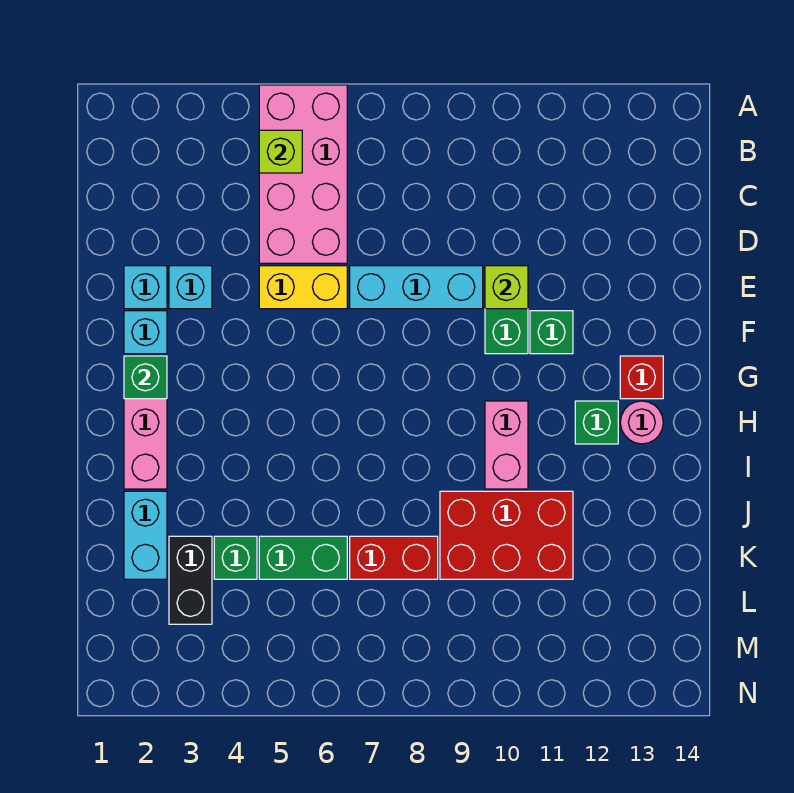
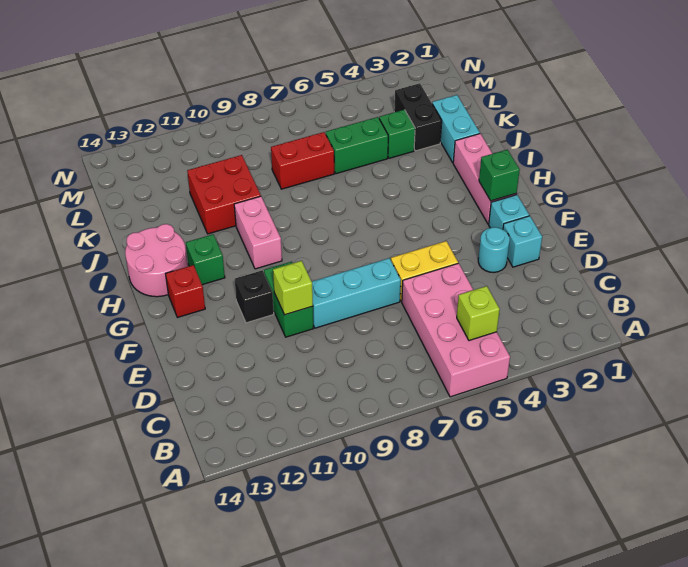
cyan 1x1 brick [169,266,212,309] -> cyan 1x1 round brick [478,227,510,272]
green 1x1 brick [530,311,573,354] -> black 1x1 brick [235,270,274,323]
pink 1x1 round brick [620,401,663,444] -> pink 2x2 round brick [125,224,188,297]
red 2x3 brick [440,491,573,579] -> red 2x2 brick [187,155,261,234]

